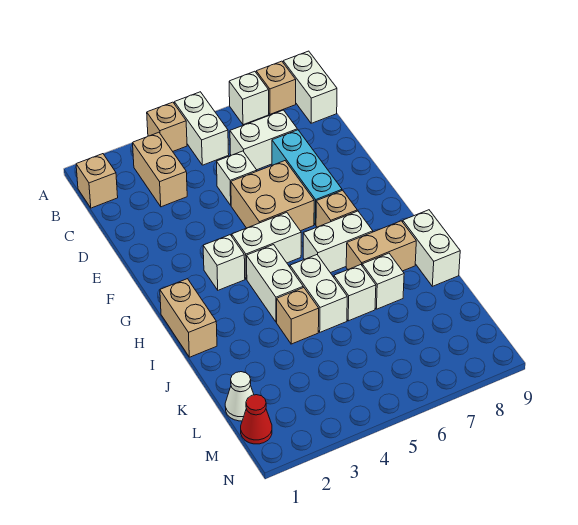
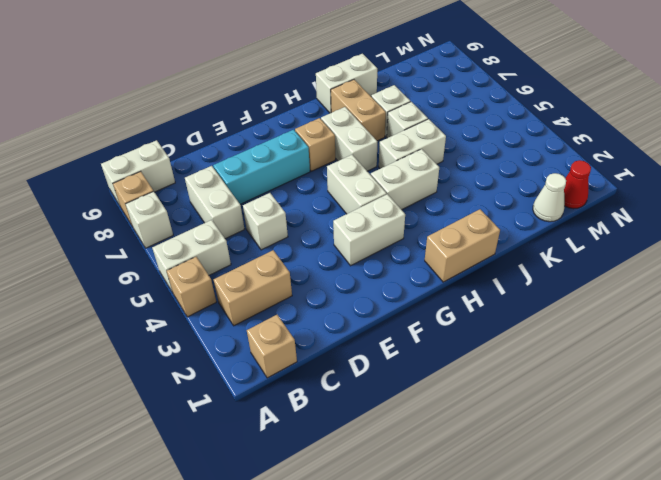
tan 2x2 brick [231,161,314,231] -> none
white 1x1 brick [203,235,245,290] -> white 1x2 brick [333,194,405,266]
tan 1x1 brick [277,287,319,344] -> none

